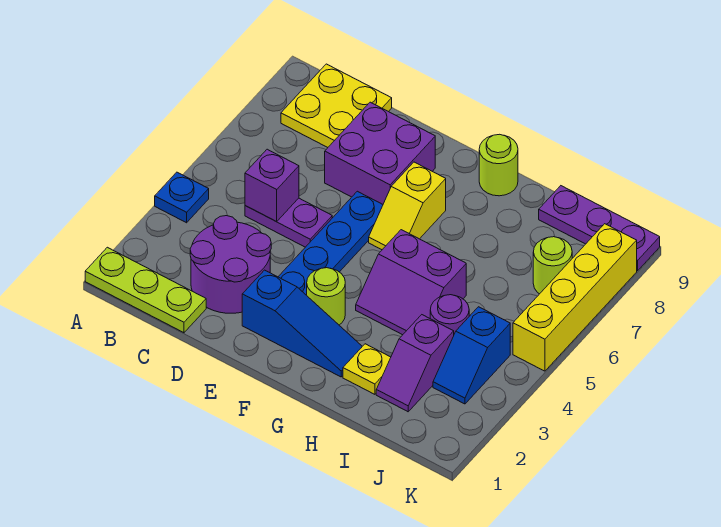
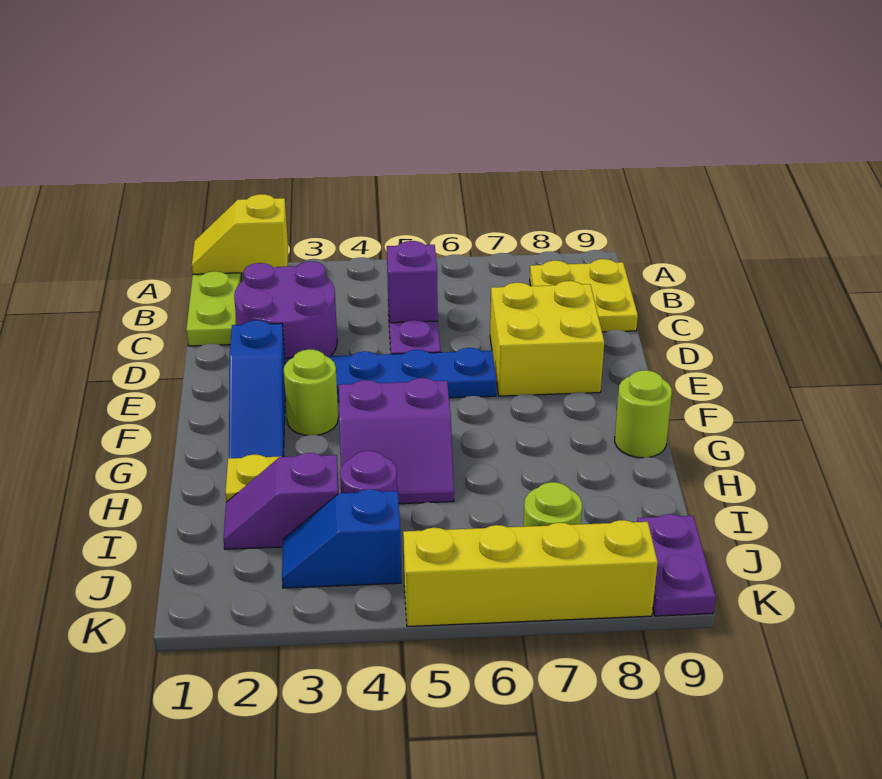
blue 1x1 plate [155,172,209,223] -> none
purple 2x2 brick [325,102,435,204] -> yellow 2x2 brick [490,281,604,396]
yellow 1x2 slope [369,162,446,250] -> yellow 1x2 slope moved to [192,194,288,274]
purple 2x2 slope [356,230,466,335] -> purple 2x2 slope turned to [339,378,454,504]
purple 1x3 plate [539,186,660,271] -> purple 1x2 plate [637,514,716,616]

